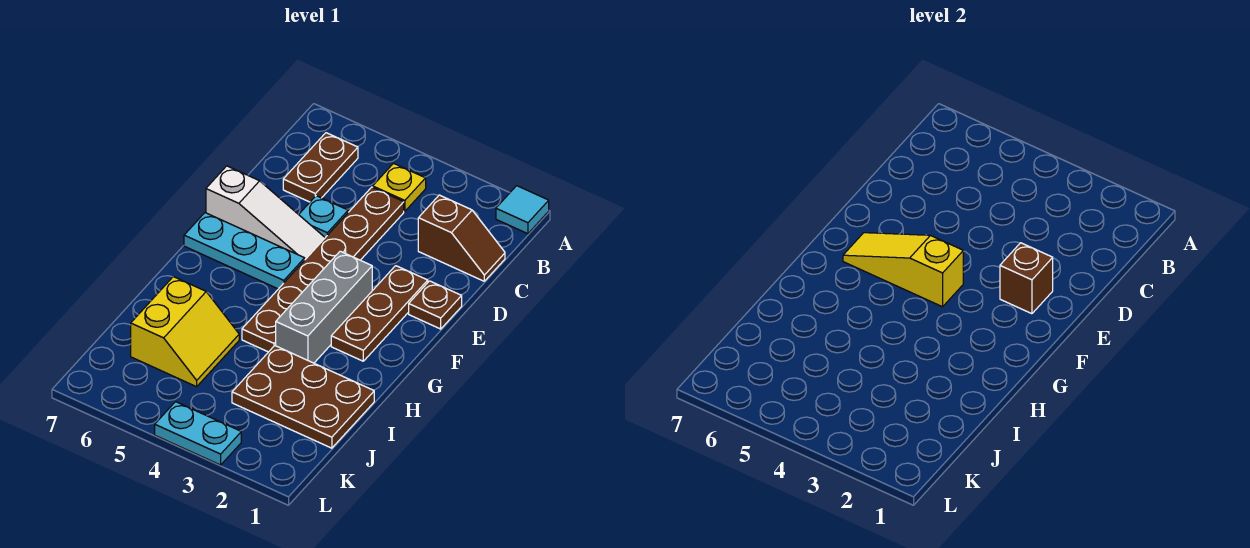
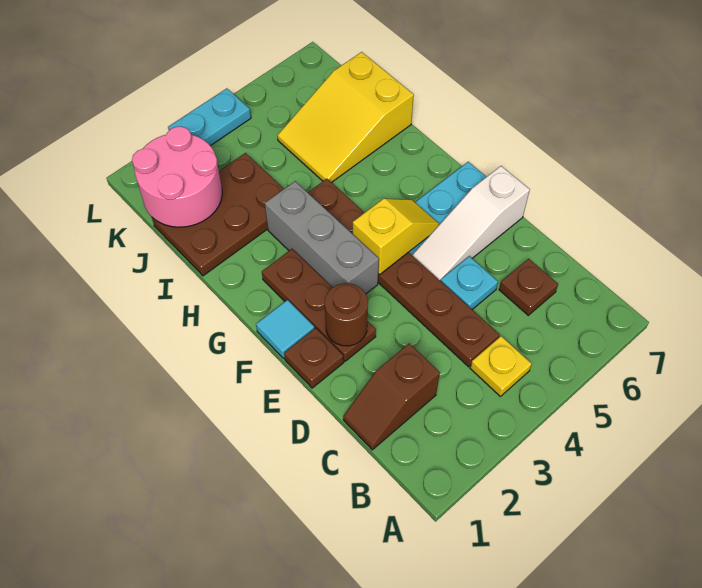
cyan 1x1 tile [496,186,549,234] -> cyan 1x1 tile moved to [256,300,314,358]
brown 1x2 plate [283,133,358,202] -> brown 1x1 plate [499,259,558,315]
brown 1x1 brick [1000,243,1053,314] -> brown 1x1 round brick [325,283,368,346]
yellow 1x3 slope [843,233,963,307] -> yellow 1x2 slope [353,198,439,275]
yellow 2x2 slope [131,277,239,387] -> yellow 2x3 slope [277,52,414,183]
none -> pink 2x2 round brick [132,127,222,227]

